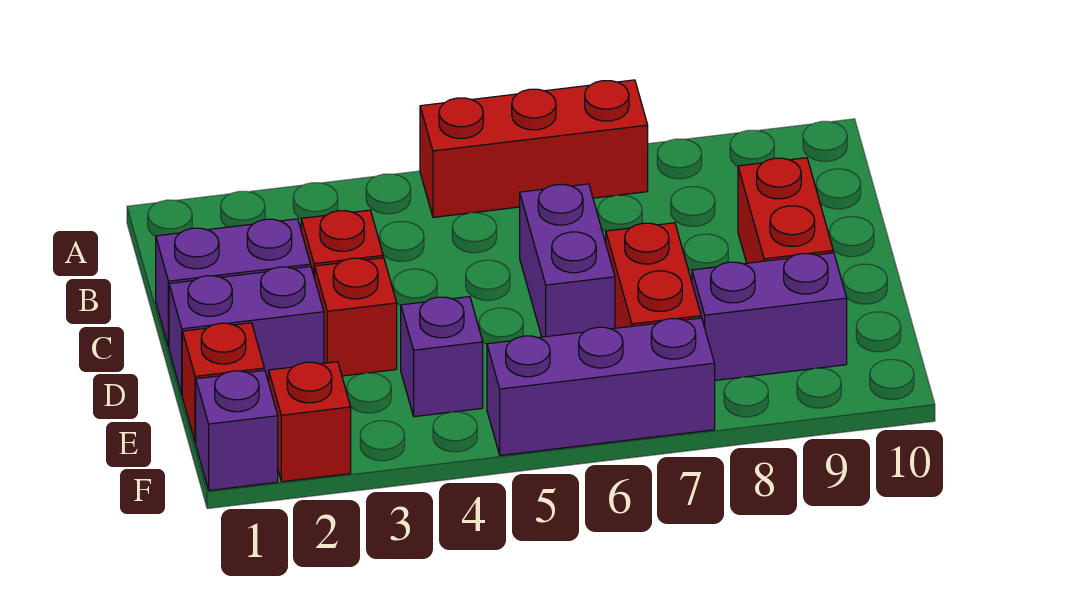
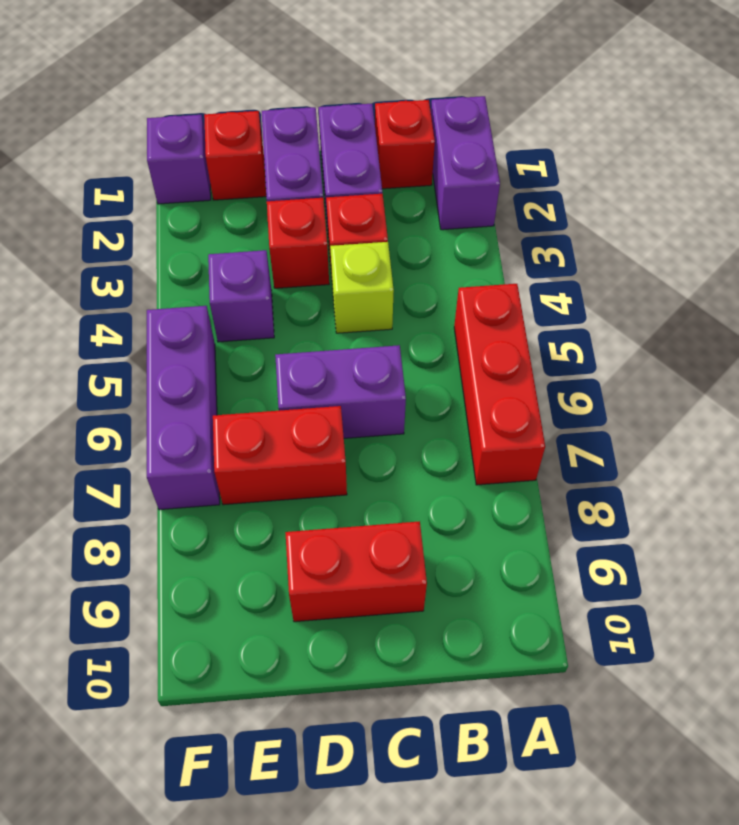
none -> lime 1x1 brick [330,242,394,333]
purple 1x2 brick [692,253,847,380] -> purple 1x2 brick moved to [431,96,500,230]
red 1x1 brick [269,362,351,482] -> red 1x1 brick moved to [375,100,435,189]

